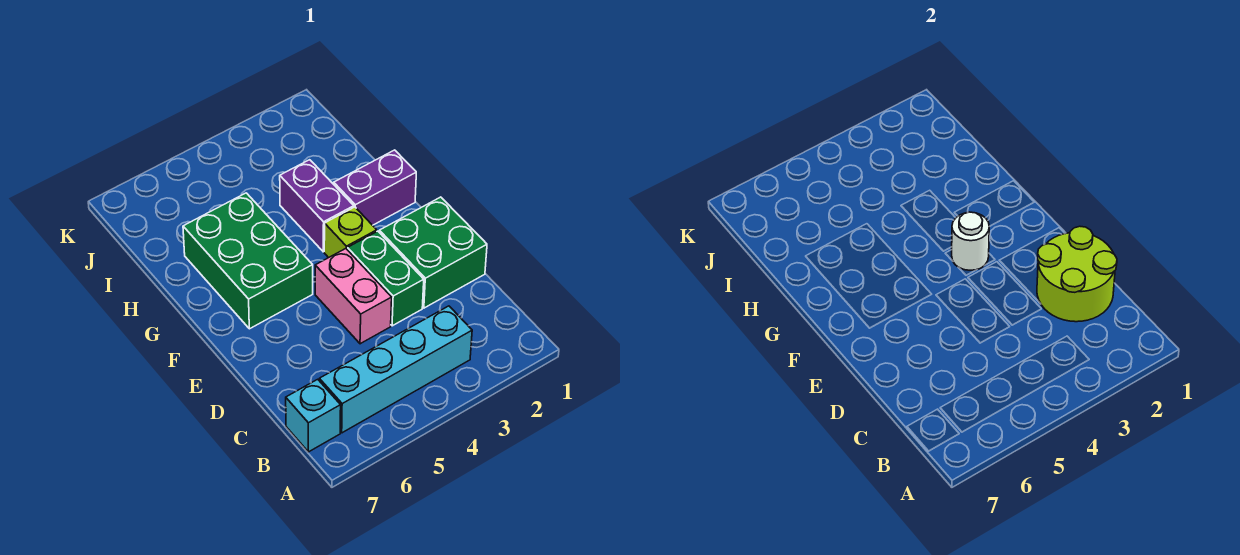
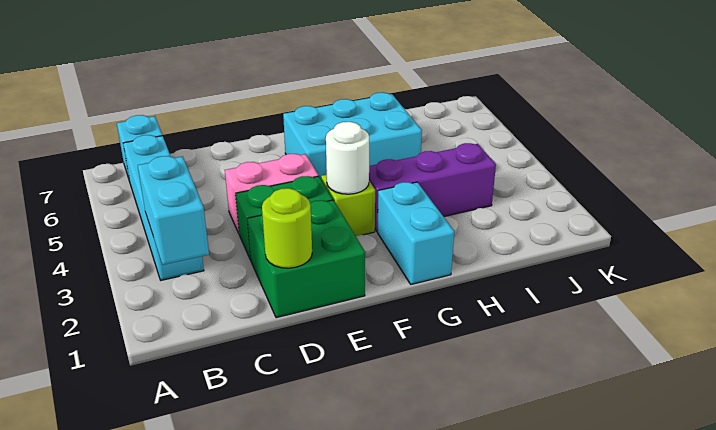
none -> cyan 1x2 brick [138,156,209,265]
lime 2x2 round brick [1037,226,1117,322] -> lime 1x1 round brick [262,188,312,268]
green 2x3 brick [183,193,313,329] -> cyan 2x3 brick [283,92,422,178]
purple 1x2 brick [334,150,416,225] -> cyan 1x2 brick [377,182,454,284]
purple 1x2 brick [280,160,354,252] -> purple 1x3 brick [369,143,496,231]

